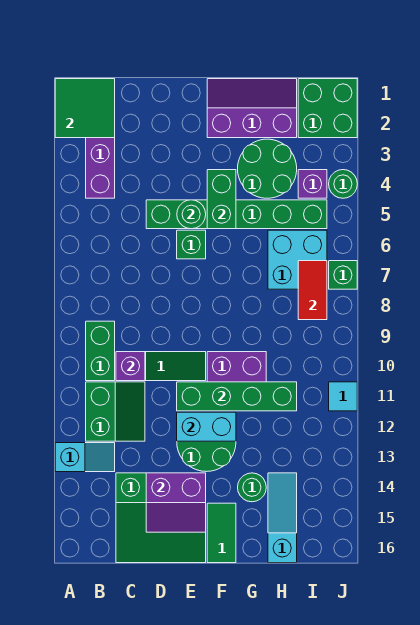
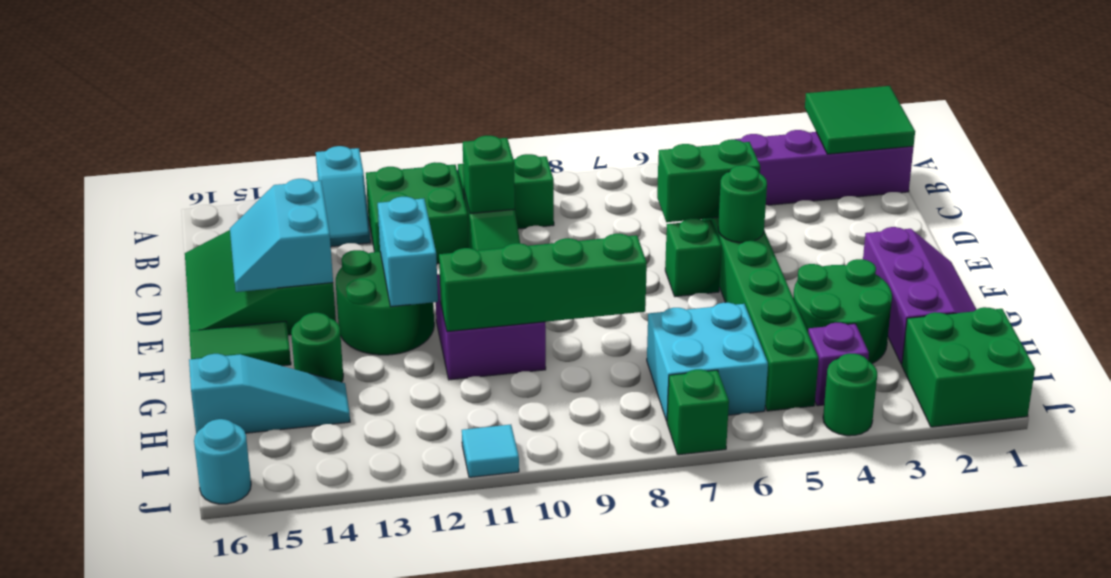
green 2x2 slope [86,382,145,441] -> green 2x2 brick [366,162,469,263]
purple 1x1 brick [116,352,145,381] -> green 1x1 brick [463,136,515,214]
purple 2x2 slope [146,473,206,532] -> cyan 2x2 slope [230,179,333,292]
green 1x4 brick [177,382,297,411] -> green 1x4 brick turned to [439,234,647,332]
green 1x2 brick [207,170,236,229] -> green 1x2 brick moved to [657,140,760,222]
red 1x2 tile [298,261,327,320] -> none
none -> cyan 1x1 round brick [194,419,251,504]

